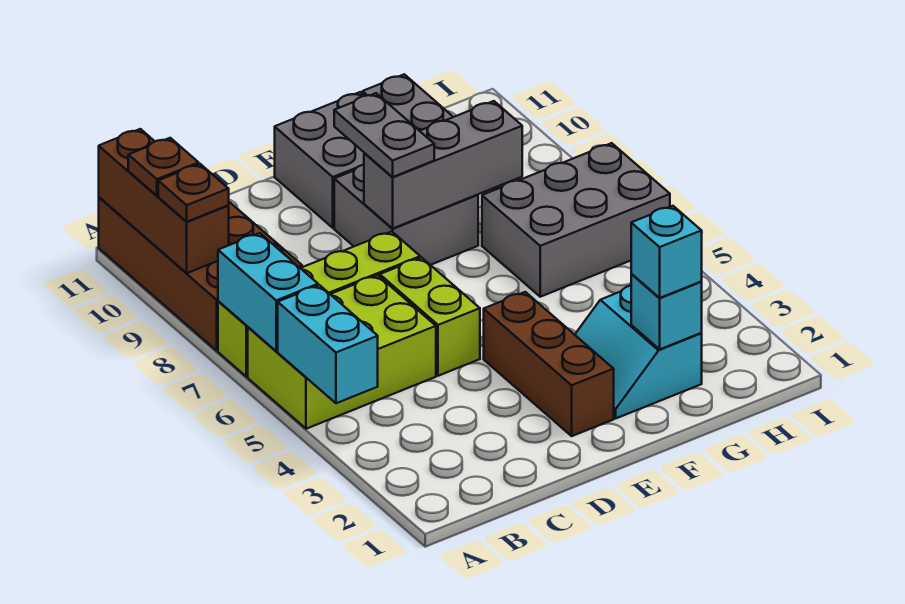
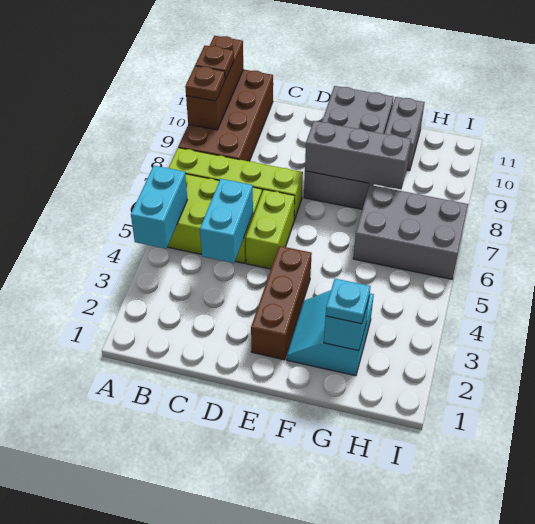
cyan 1x2 brick [218,233,318,351] -> cyan 1x2 brick moved to [200,179,253,263]
grey 1x2 plate [334,93,434,177] -> none
cyan 1x1 brick [631,206,702,298] -> cyan 1x1 plate [326,279,371,324]

